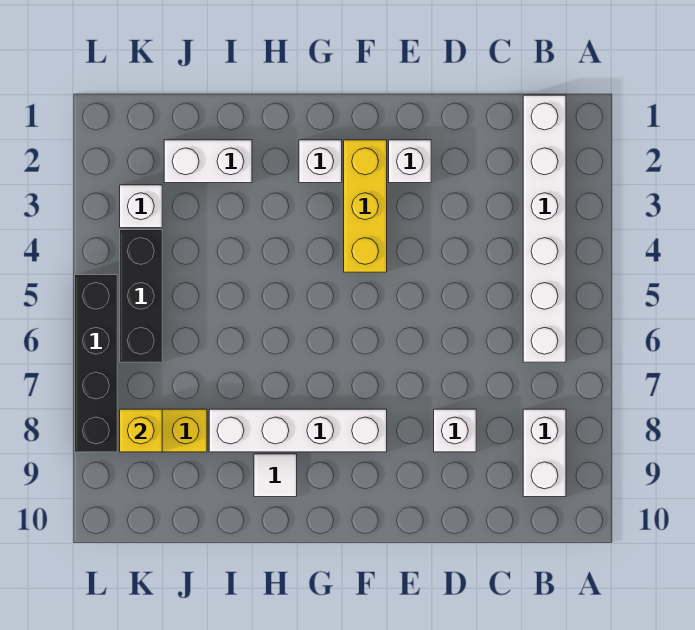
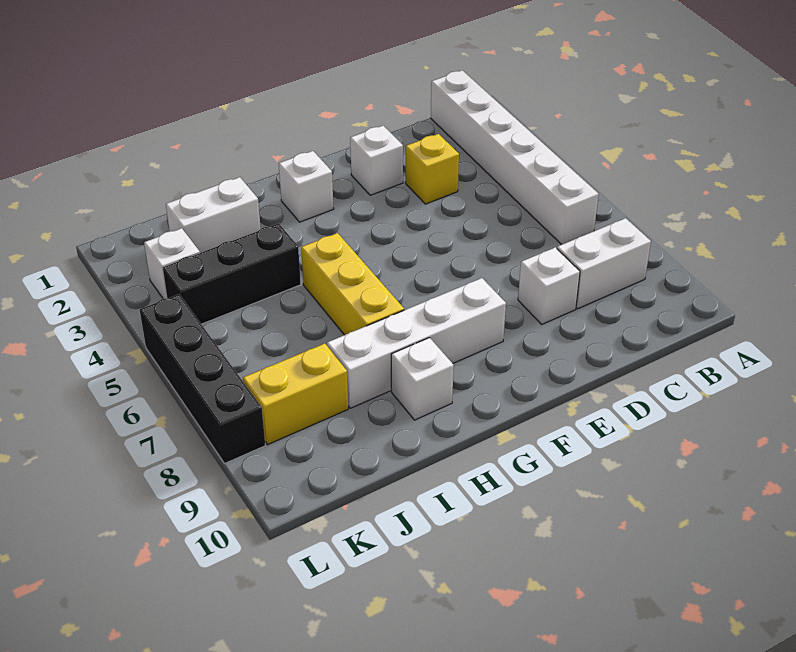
white 1x2 brick [523,409,566,497] -> white 1x2 brick turned to [557,218,651,309]
yellow 1x3 brick [344,140,387,272] -> yellow 1x3 brick moved to [301,233,404,335]
white 1x1 tile [254,454,297,497] -> white 1x1 brick [391,338,454,420]
black 1x3 brick [120,230,162,362] -> black 1x3 brick turned to [162,223,301,324]
yellow 1x1 brick [120,409,162,452] -> yellow 1x1 brick moved to [405,134,459,204]

